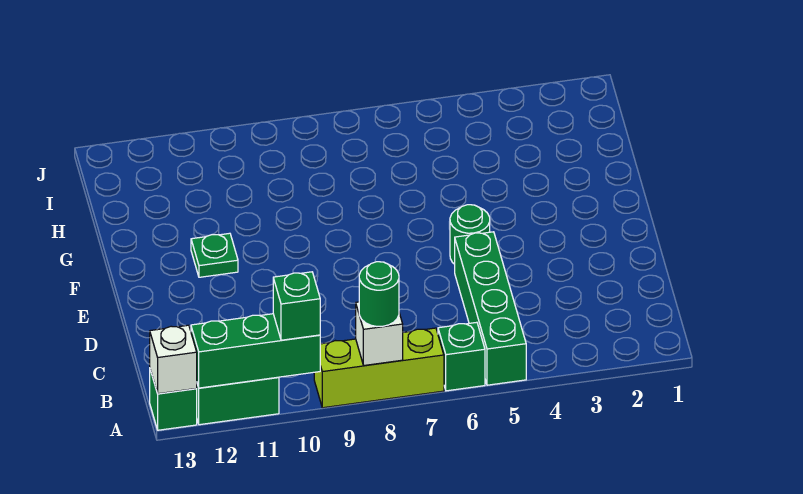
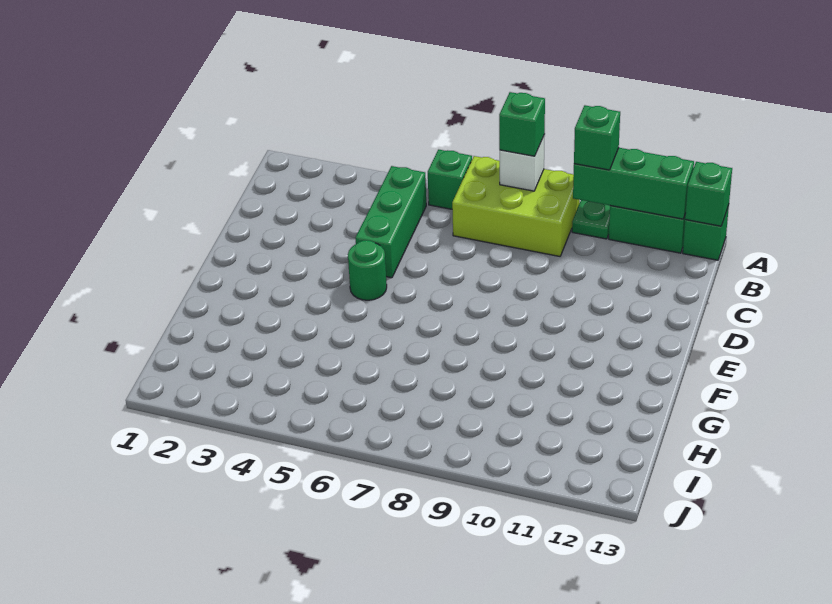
green 1x4 brick [455,232,526,385] -> green 1x3 brick [356,166,426,278]
lime 1x3 brick [314,328,444,408] -> lime 2x3 brick [452,156,580,256]
green 1x1 round brick [359,262,399,326] -> green 1x1 brick [499,92,545,156]
white 1x1 brick [150,325,197,394] -> green 1x1 brick [685,162,732,226]
green 1x1 plate [191,233,238,277] -> green 1x1 plate moved to [572,200,610,239]

